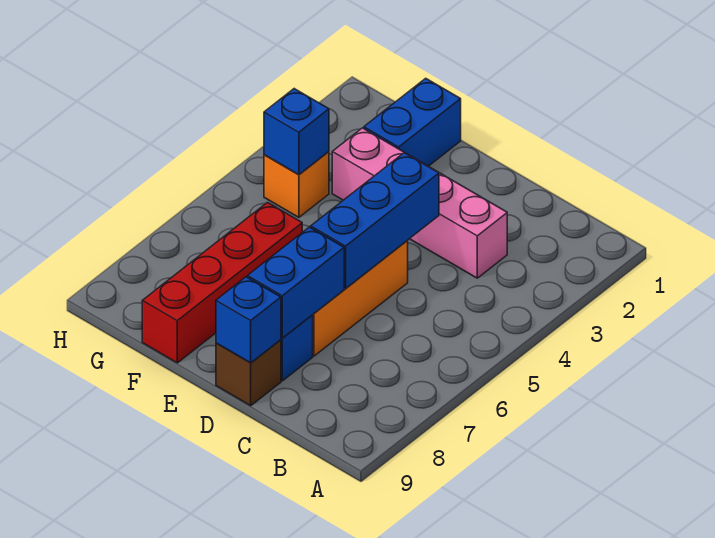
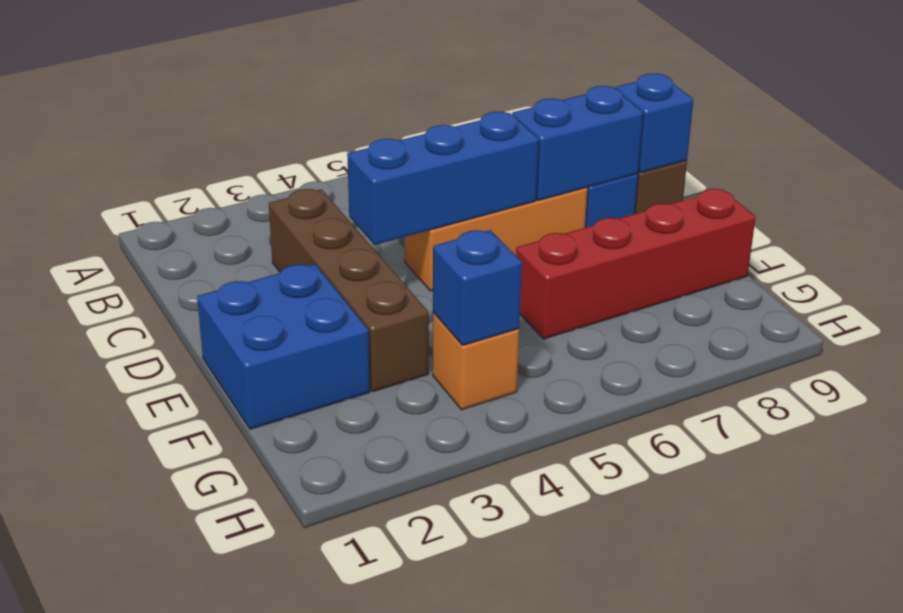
pink 1x4 brick [332,128,507,278] -> brown 1x4 brick [269,189,429,391]
blue 1x2 brick [364,78,461,166] -> blue 2x2 brick [197,264,370,429]

